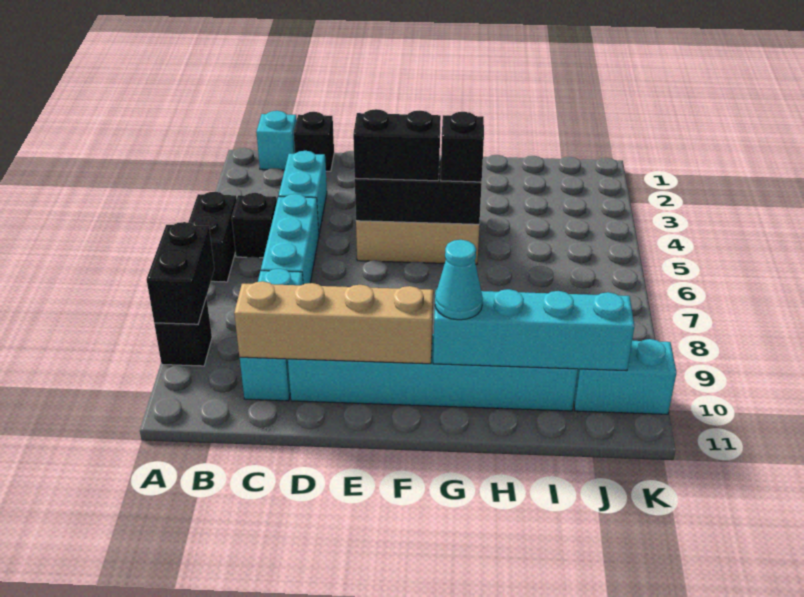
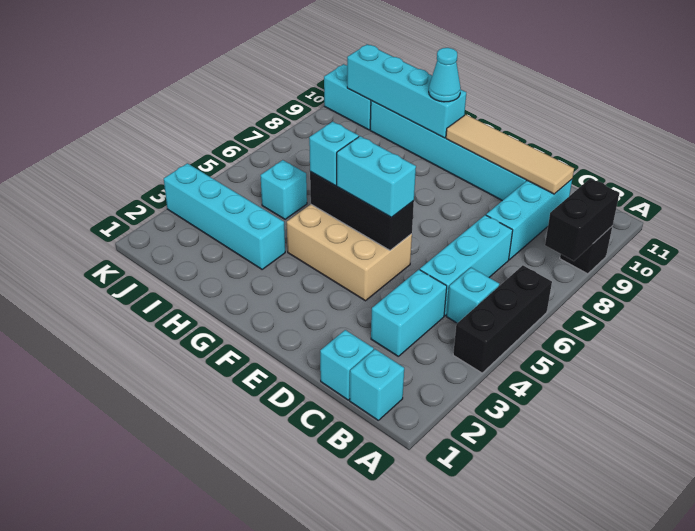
black 1x2 brick [188,192,237,282] -> black 1x3 brick [453,265,552,373]
black 1x1 brick [232,193,277,258] -> cyan 1x1 brick [447,268,499,323]
black 1x1 brick [294,112,334,171] -> cyan 1x1 brick [320,330,374,400]
tan 1x4 brick [234,281,433,364] -> tan 1x4 tile [446,115,574,194]
black 1x2 brick [353,109,441,181] -> cyan 1x2 brick [337,136,416,217]
black 1x1 brick [441,112,484,182] -> cyan 1x1 brick [309,121,359,185]
none -> cyan 1x4 brick [164,163,285,269]
none -> cyan 1x1 brick [260,160,307,219]

